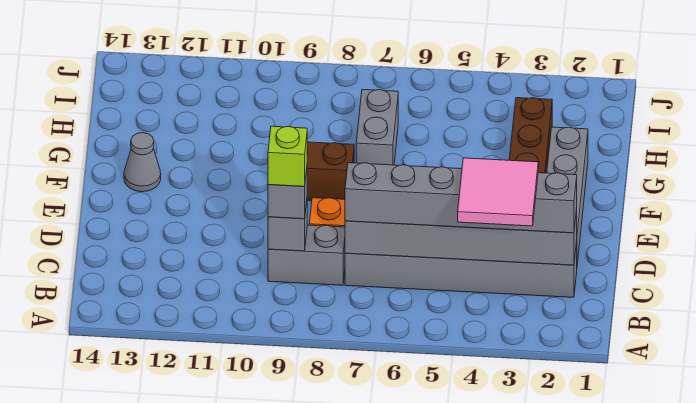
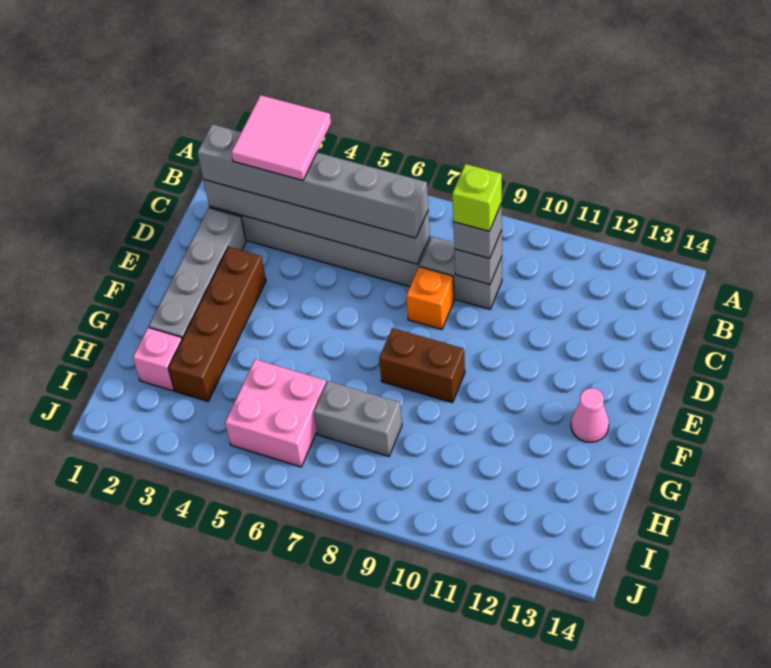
grey 1x1 cone [124,133,161,192] -> pink 1x1 cone [571,388,609,442]
grey 1x2 brick [356,90,398,165] -> grey 1x2 brick turned to [314,381,402,456]
none -> pink 1x1 brick [133,328,182,391]
none -> pink 2x2 brick [225,359,326,467]

